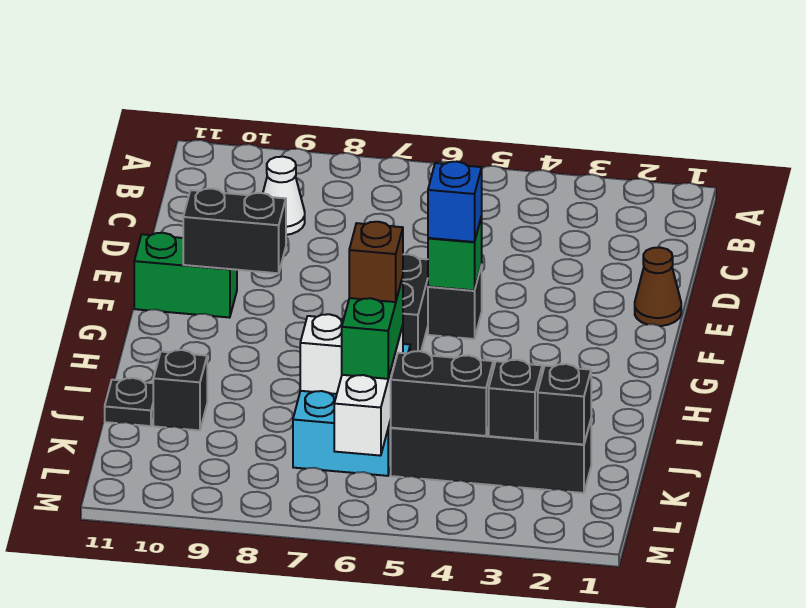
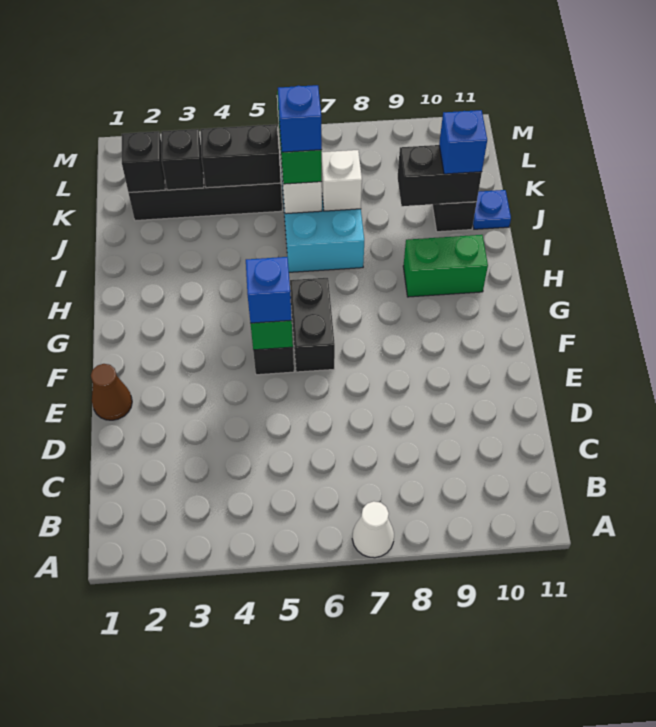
white 1x1 cone [263,157,305,235] -> white 1x1 cone moved to [352,501,394,558]
black 1x2 brick [183,189,286,273] -> black 1x2 brick moved to [398,145,482,206]
green 1x2 brick [134,233,237,318] -> green 1x2 brick moved to [403,235,488,297]
brown 1x1 brick [349,222,403,302] -> blue 1x1 brick [278,85,322,152]
none -> blue 1x1 brick [439,110,487,174]
black 1x1 plate [105,378,153,426] -> blue 1x1 plate [473,190,511,229]

